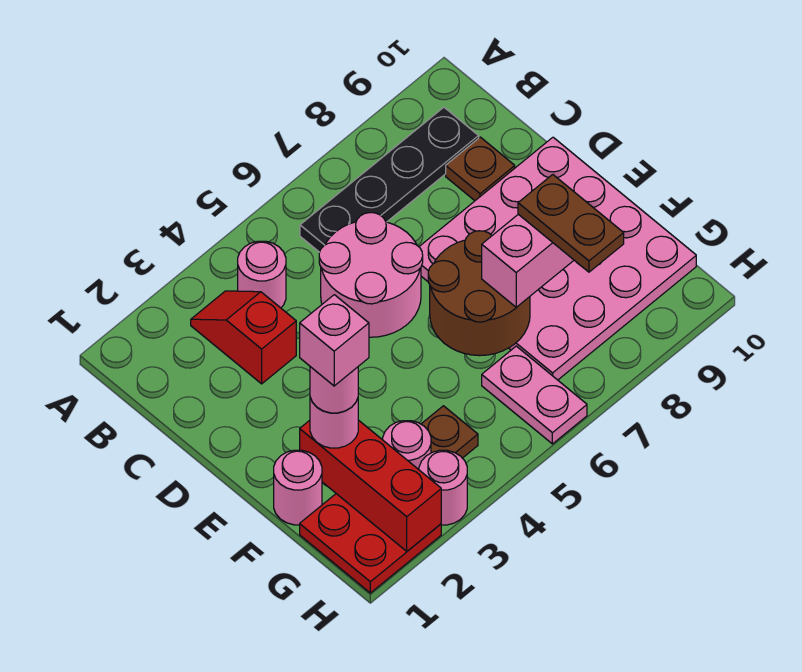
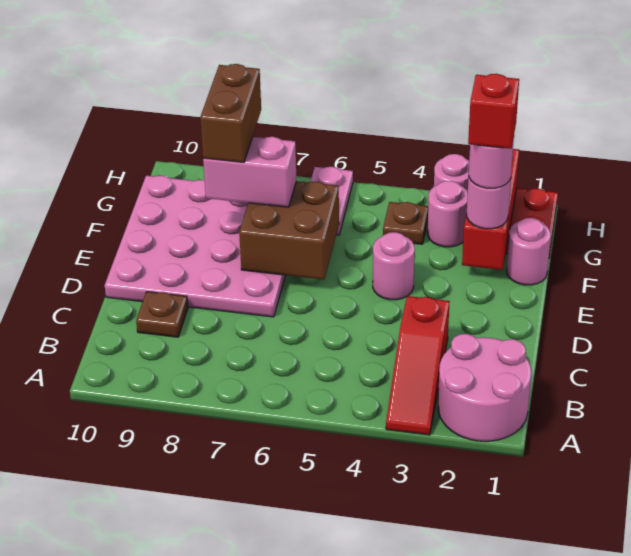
red 1x2 slope [191,291,296,384] -> red 1x3 slope [386,296,450,435]
pink 1x1 round brick [238,241,286,308] -> pink 1x1 round brick moved to [373,232,415,300]
black 1x4 plate [300,107,479,252] -> none
pink 2x2 round brick [319,213,423,337] -> pink 2x2 round brick moved to [438,334,531,441]
brown 2x2 round brick [428,231,530,356] -> brown 2x2 brick [239,181,339,280]
pink 1x1 brick [300,295,369,386] -> red 1x1 brick [468,74,519,149]
brown 1x2 plate [518,175,624,272] -> brown 1x2 brick [200,64,261,162]

